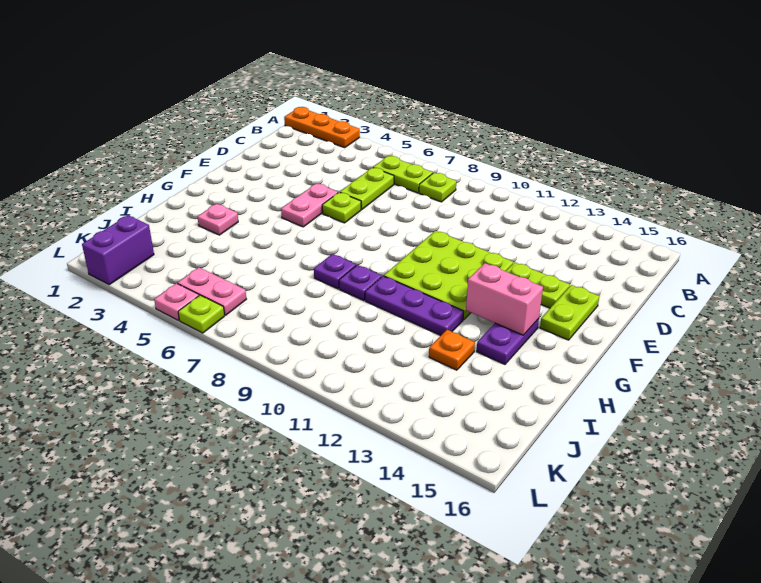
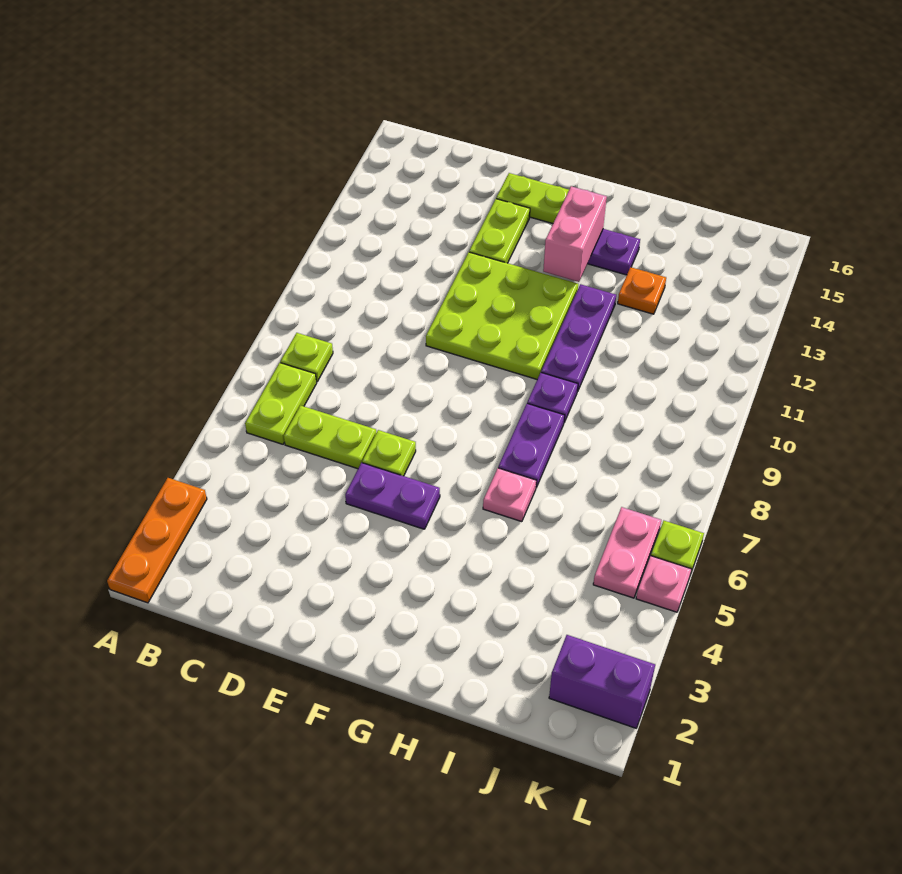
pink 1x2 plate [281,183,338,227] -> purple 1x2 plate [345,463,440,529]
pink 1x1 plate [198,204,238,235] -> pink 1x1 plate moved to [483,468,536,522]
purple 1x1 plate [314,254,356,289] -> purple 1x2 plate [498,403,565,488]

